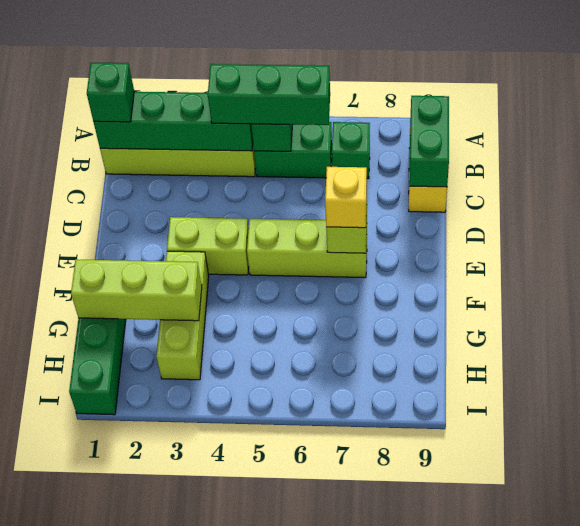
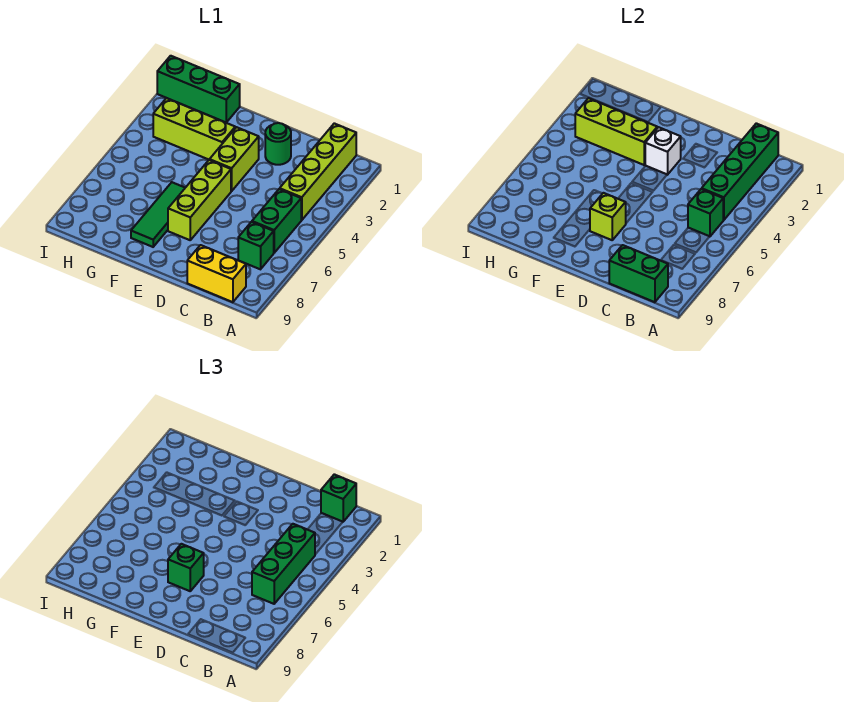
none -> green 1x1 round brick [265,123,291,165]
none -> white 1x1 brick [645,127,681,175]
yellow 1x1 brick [325,167,367,228] -> green 1x1 brick [168,544,204,591]
none -> green 1x3 tile [131,182,185,247]
lime 1x3 brick [71,259,202,321] -> lime 1x3 brick turned to [575,98,657,165]

